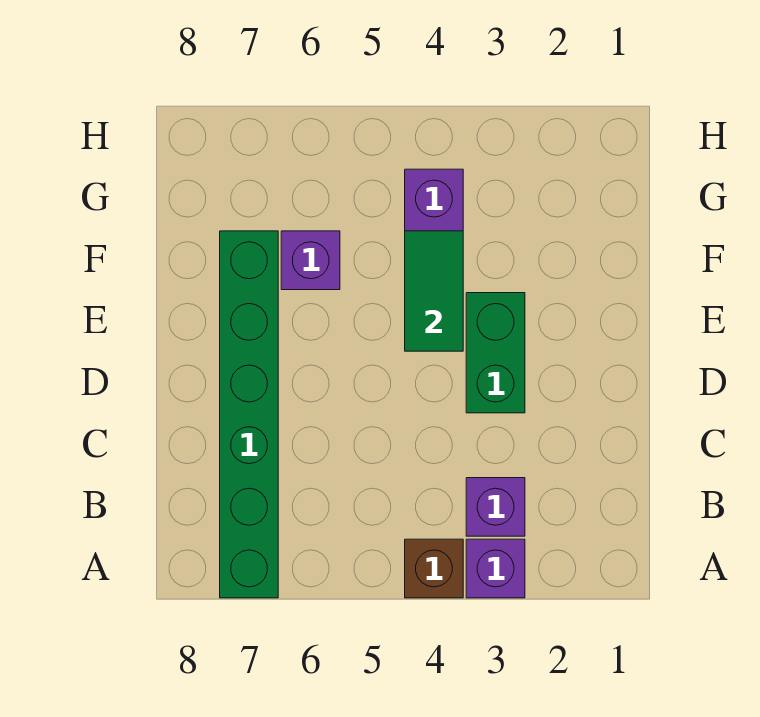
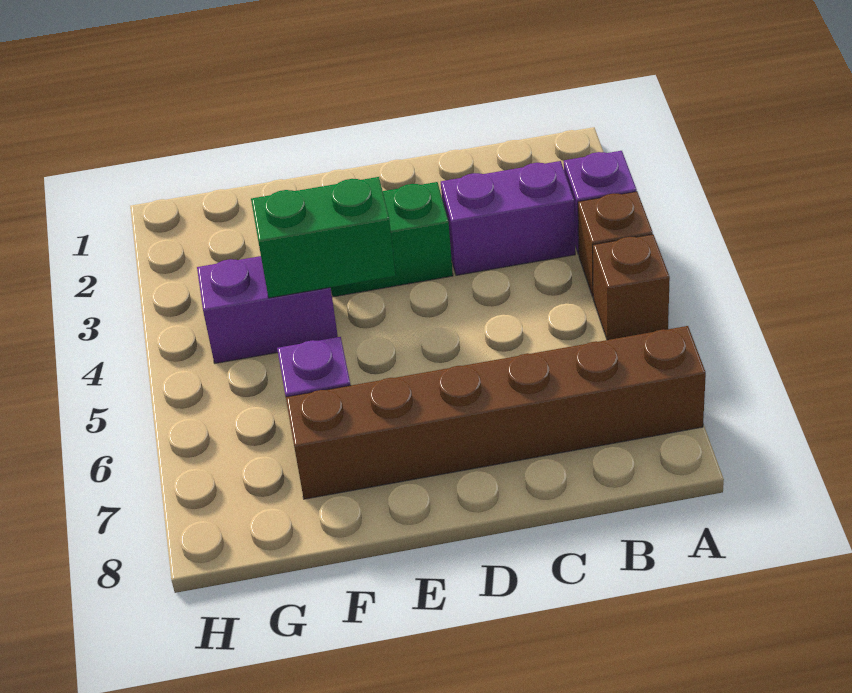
none -> brown 1x1 brick [593,234,670,340]
green 1x6 brick [220,231,278,598] -> brown 1x6 brick [286,326,706,499]
purple 1x1 brick [466,478,525,536] -> purple 1x2 brick [441,161,575,275]
green 1x2 tile [405,231,463,351] -> green 1x2 brick [251,177,396,298]

